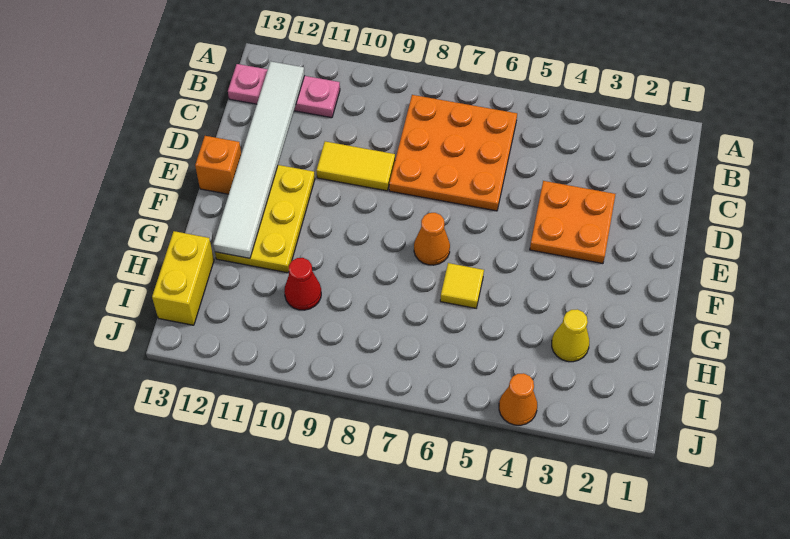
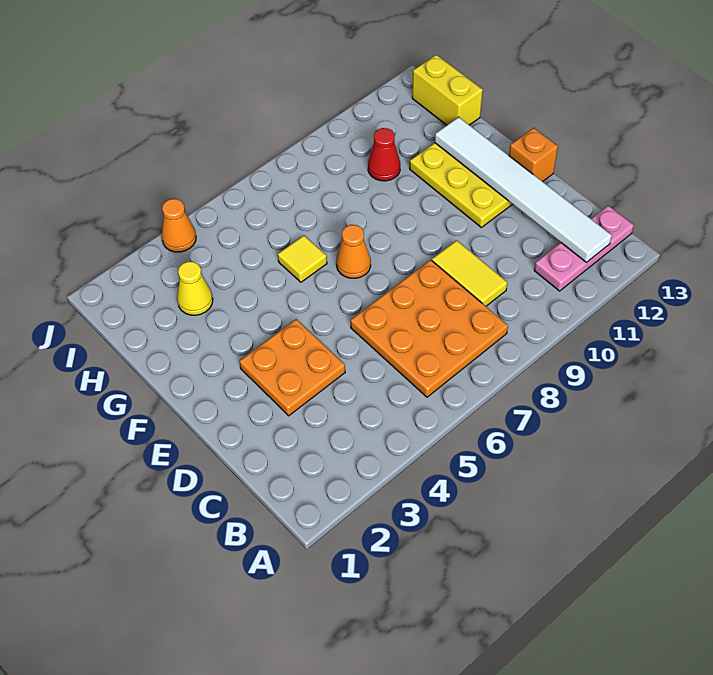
yellow 1x2 tile [316,141,395,191] -> yellow 1x2 tile turned to [432,240,507,306]

